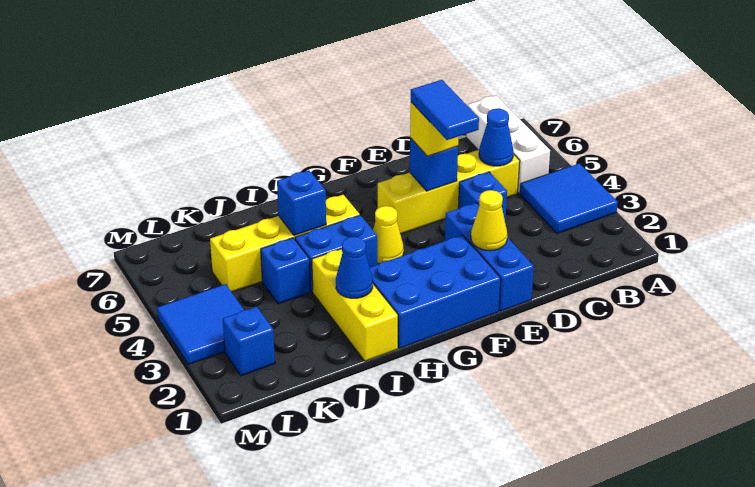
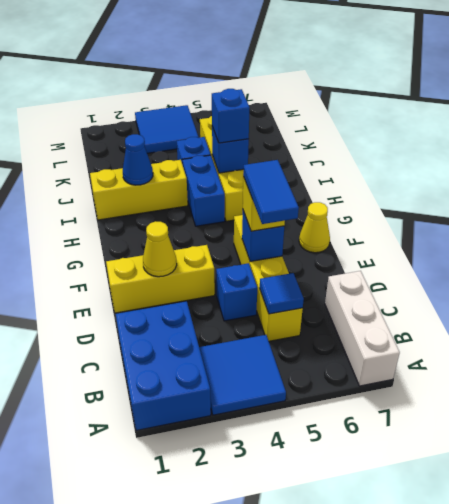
white 1x3 brick [466,96,550,193] -> white 1x3 brick turned to [325,271,400,386]
blue 1x1 cone [479,109,513,166] -> blue 1x1 tile [260,273,304,314]
blue 1x3 brick [445,203,534,311] -> yellow 1x3 brick [106,245,215,313]
blue 1x2 tile [411,80,479,140] -> blue 1x2 tile turned to [243,160,299,224]
blue 2x3 brick [370,235,501,349] -> blue 2x3 brick moved to [116,301,211,431]
yellow 1x1 cone [373,206,404,264] -> yellow 1x1 cone moved to [299,202,330,253]
blue 1x1 brick [223,307,275,376] -> blue 1x1 brick moved to [212,89,250,143]

